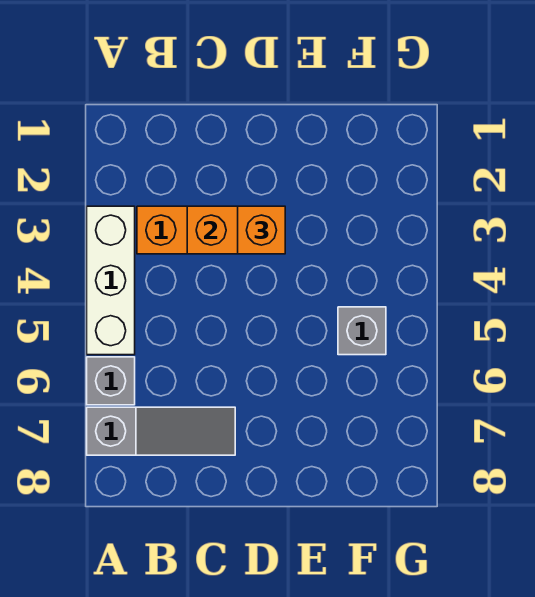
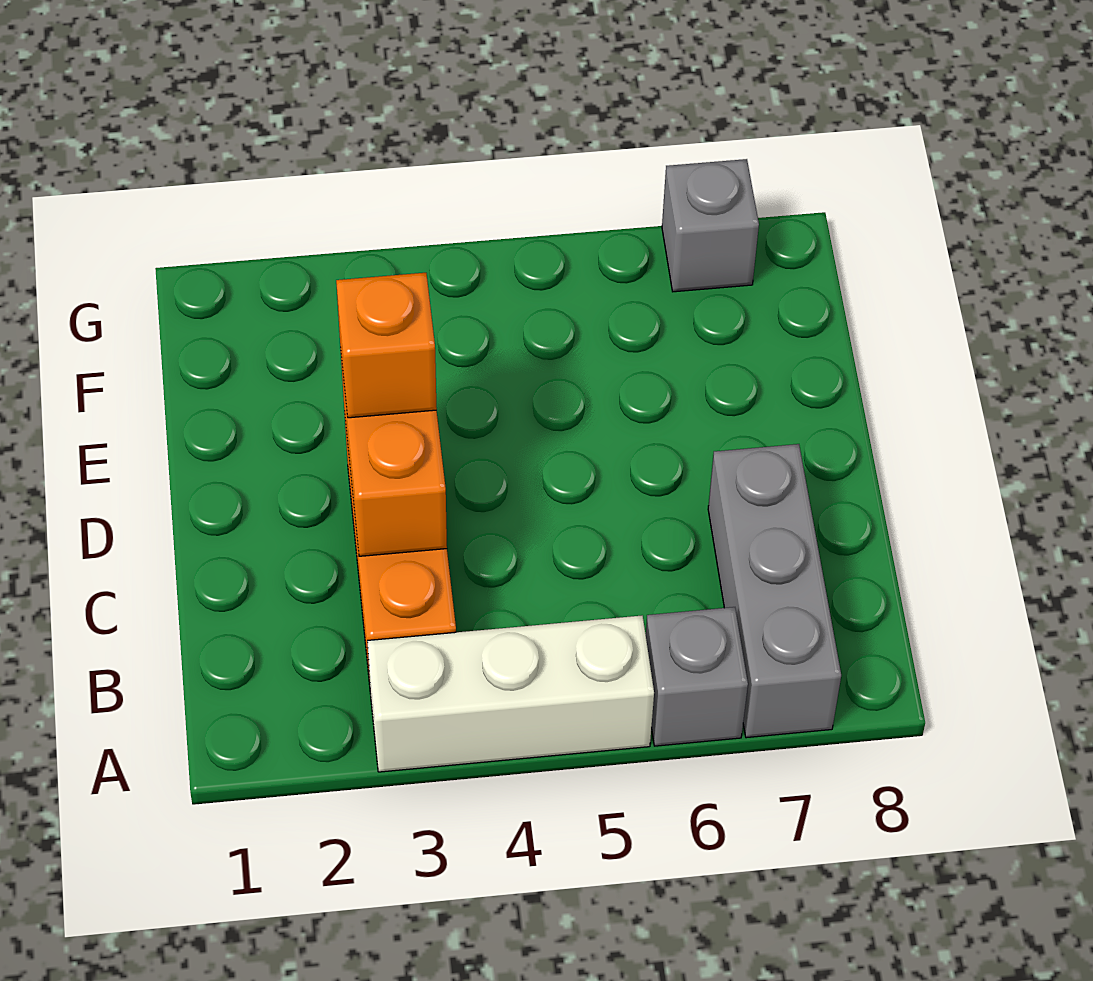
grey 1x3 slope [87,407,235,455] -> grey 1x3 brick [708,444,841,738]
grey 1x1 brick [338,307,386,355] -> grey 1x1 brick moved to [662,159,759,292]

